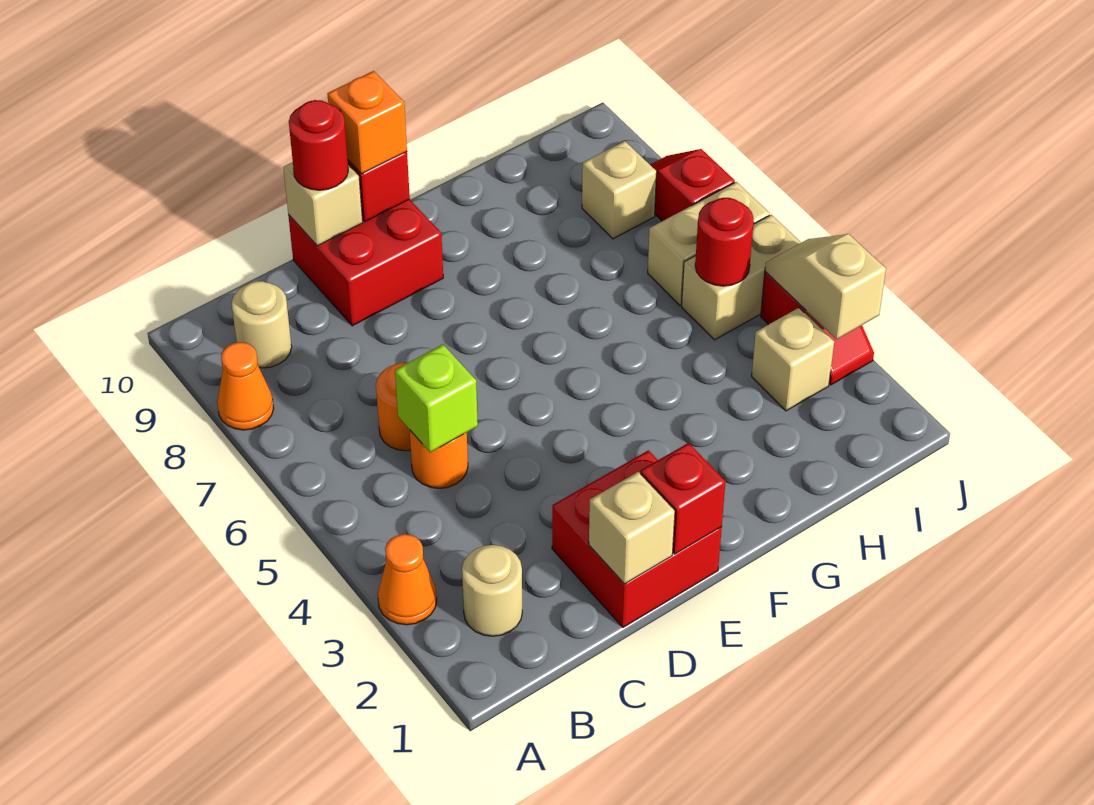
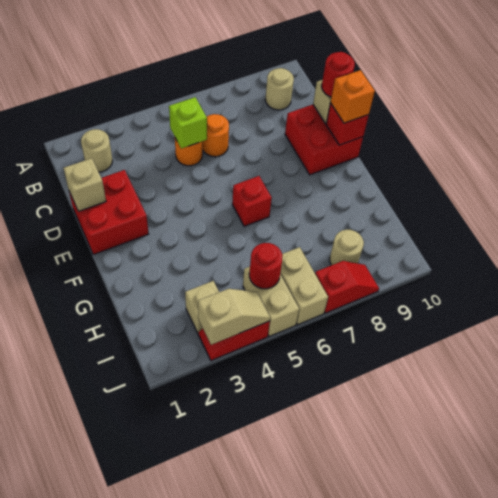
orange 1x1 cone [378,534,437,625] -> none
orange 1x1 cone [217,342,274,430] -> none
red 1x1 brick [641,443,725,554] -> red 1x1 brick moved to [232,176,272,226]
tan 1x1 brick [582,141,657,239] -> tan 1x1 round brick [330,230,364,265]

